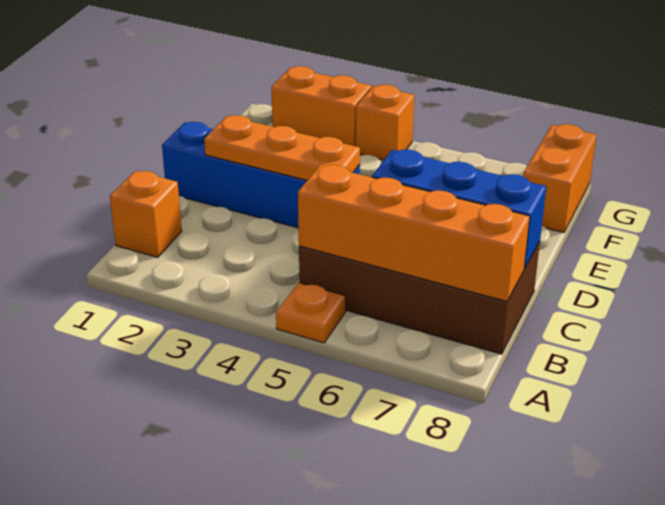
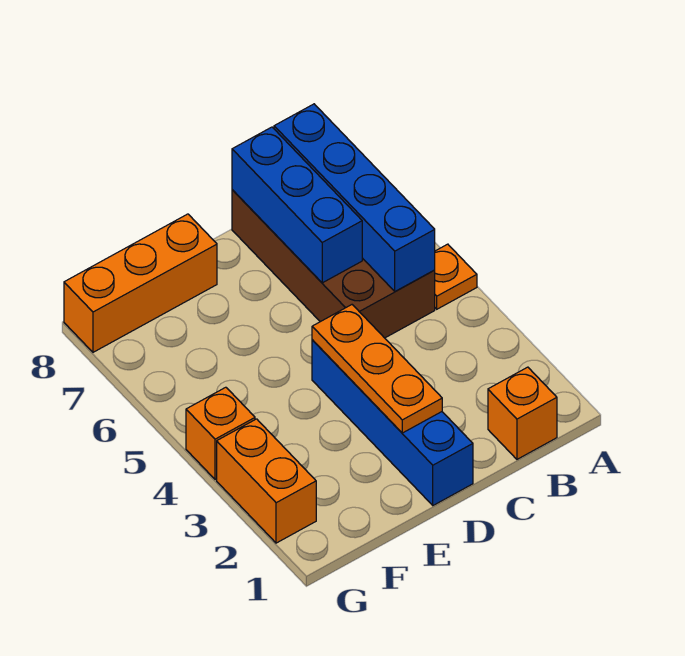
orange 1x4 brick [298,165,530,301] -> blue 1x4 brick [274,104,435,292]
orange 1x2 brick [523,124,597,233] -> orange 1x3 brick [64,214,217,352]

